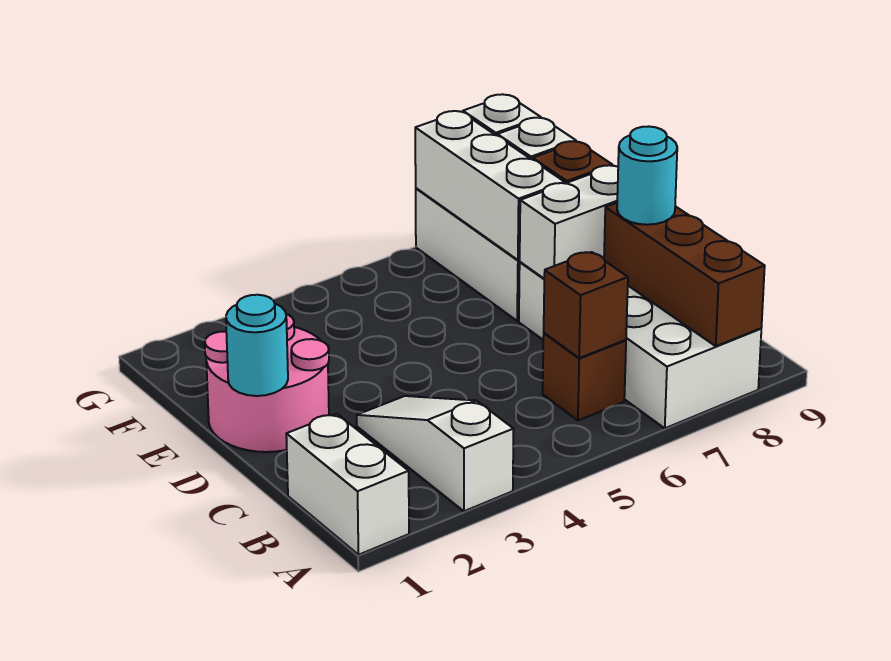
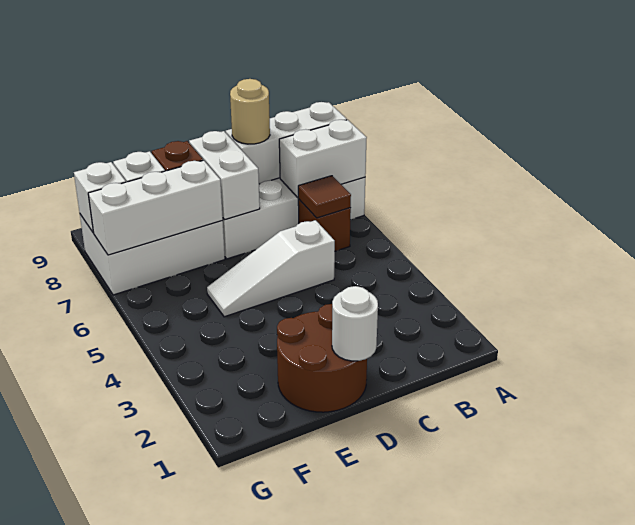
white 1x2 brick [286,414,409,555] -> white 1x2 brick moved to [279,120,367,197]
white 1x3 slope [357,396,514,511] -> white 1x3 slope moved to [207,220,335,317]
brown 1x3 brick [604,203,765,346] -> white 1x3 brick [226,102,347,184]
brown 1x1 brick [544,252,628,358] -> brown 1x1 tile [298,176,351,218]
cyan 1x1 round brick [617,126,677,225] -> tan 1x1 round brick [230,79,270,144]
pink 2x2 round brick [205,314,329,452] -> brown 2x2 round brick [277,304,367,412]
cyan 1x1 round brick [226,295,288,396] -> white 1x1 round brick [332,286,378,361]

